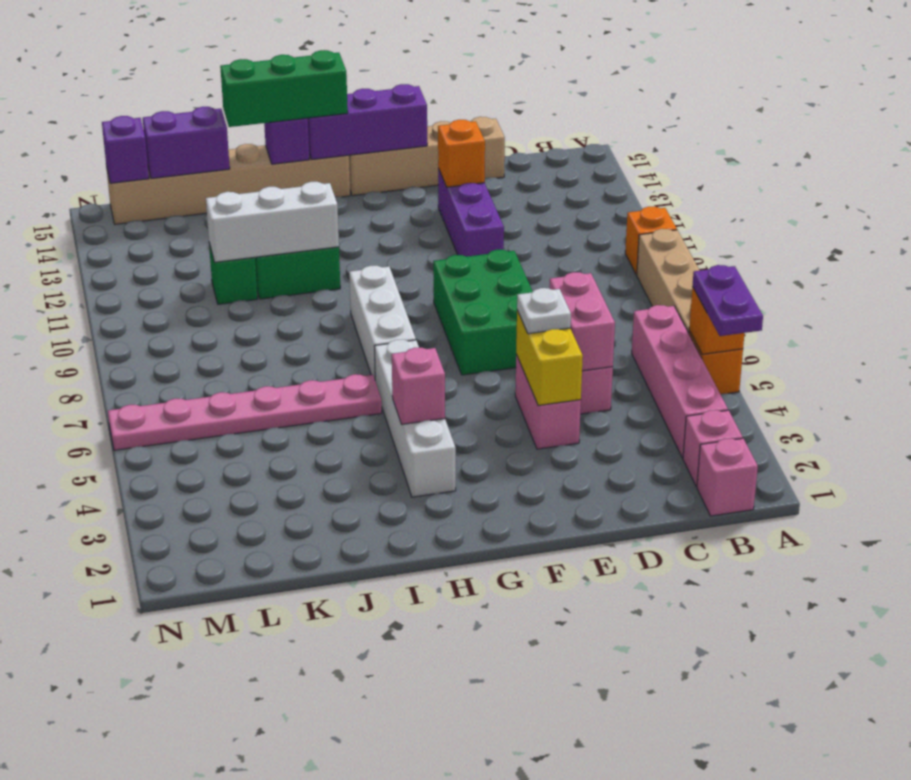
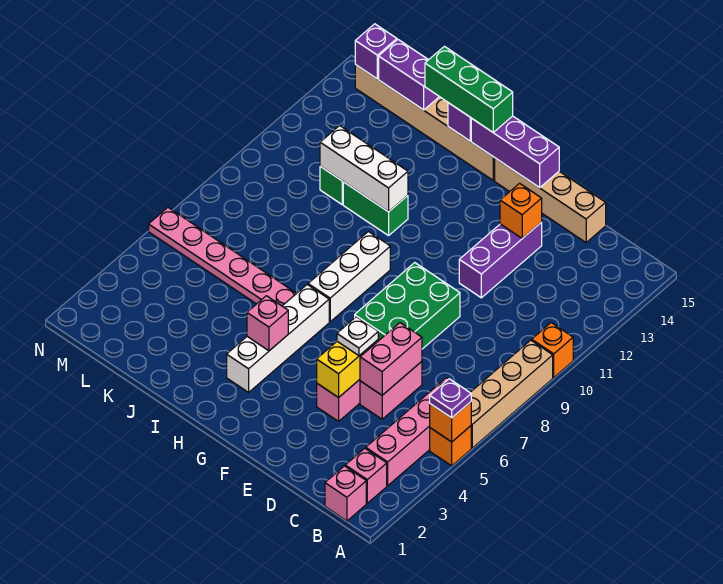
purple 1x2 plate [693,265,763,336] -> purple 1x1 plate [430,379,471,418]

